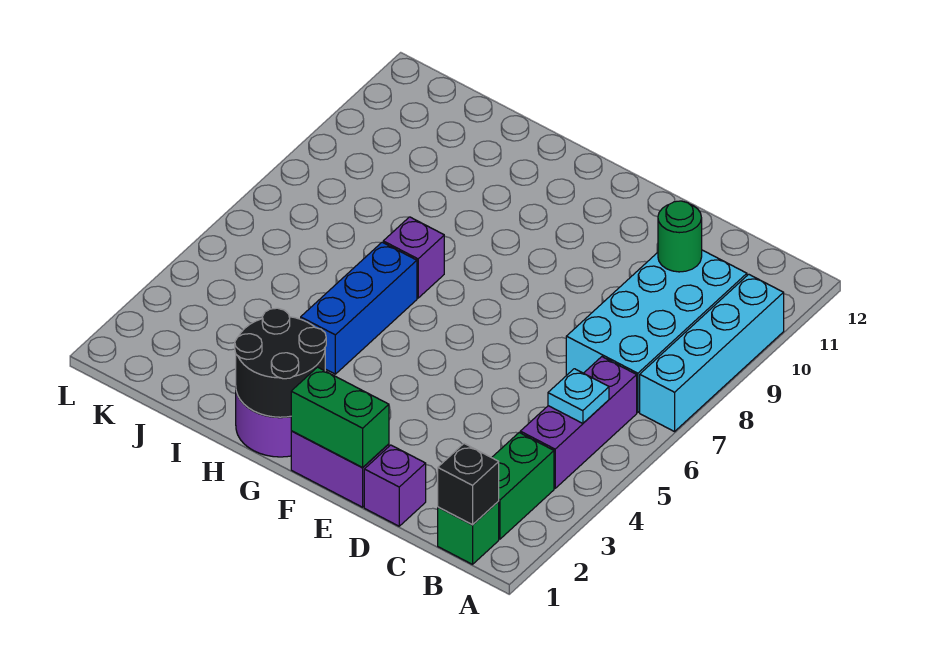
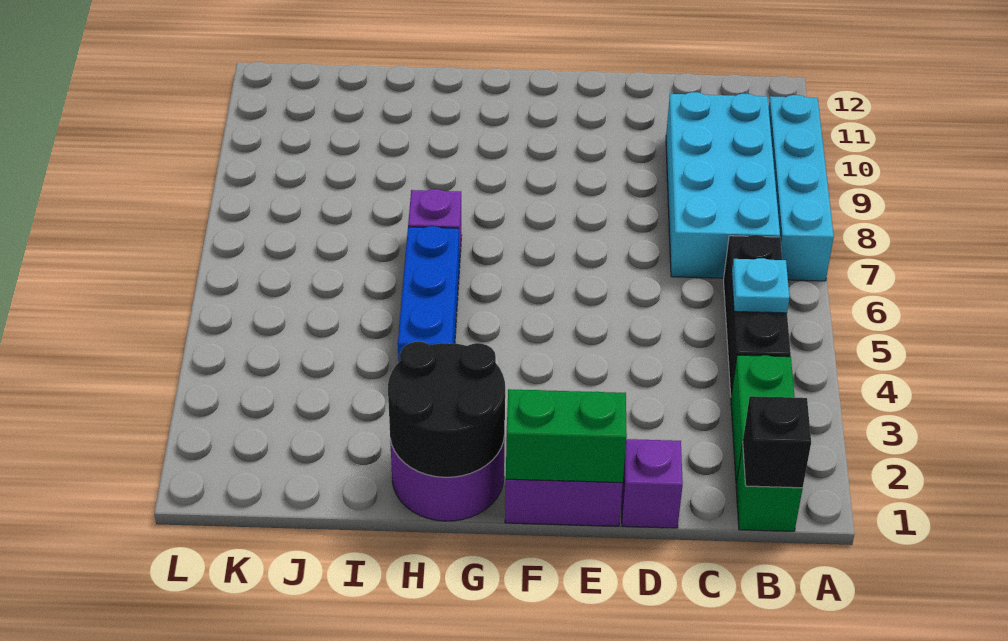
purple 1x3 brick [520,357,637,488] -> black 1x3 brick [724,235,791,394]
green 1x1 round brick [658,201,702,272] -> none

